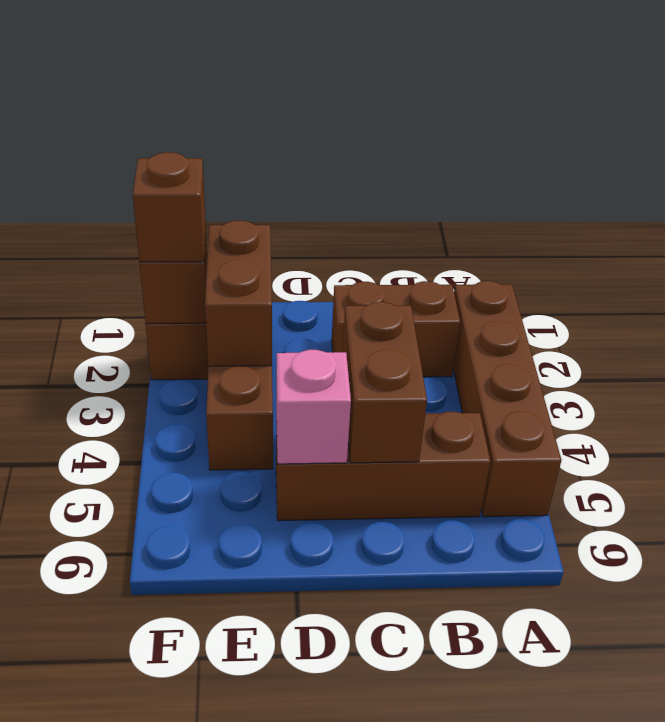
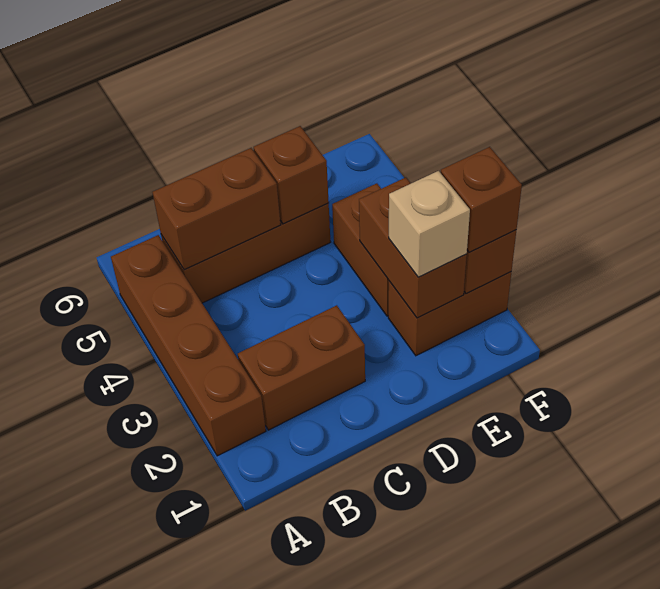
brown 1x2 brick [343,302,427,463] -> brown 1x2 brick turned to [153,148,281,270]
pink 1x1 brick [276,350,351,464] -> brown 1x1 brick [254,126,329,224]
none -> tan 1x1 brick [389,171,470,277]

